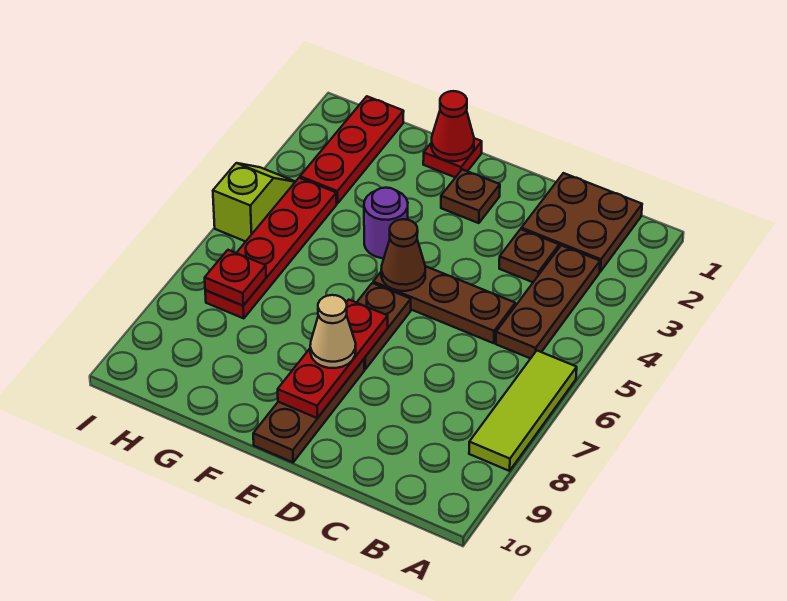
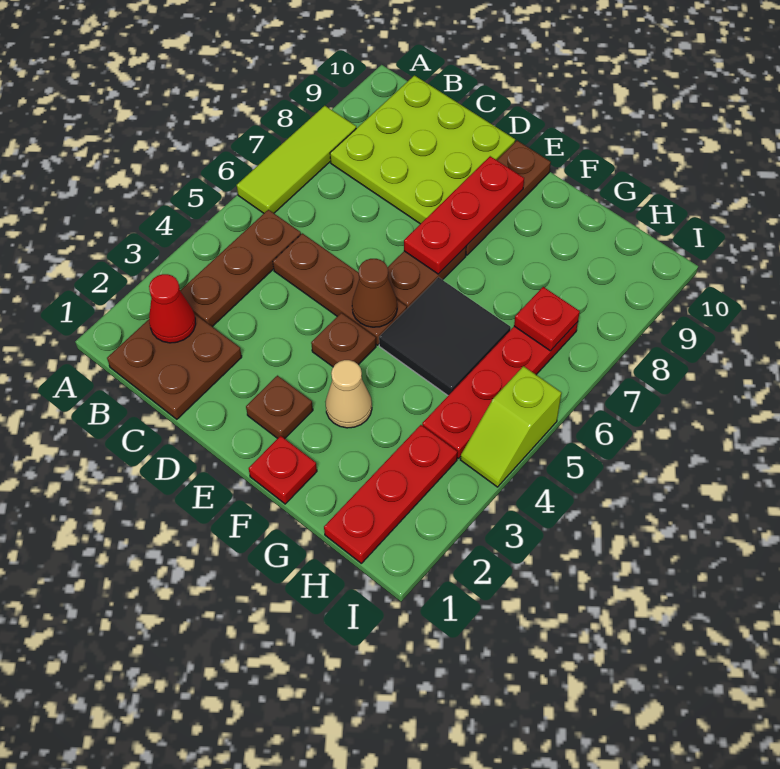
none -> lime 3x3 plate [330,75,515,224]
brown 1x1 plate [499,229,559,282] -> brown 1x1 plate moved to [311,313,376,367]
tan 1x1 cone [310,295,356,368] -> tan 1x1 cone moved to [325,360,372,428]
red 1x1 cone [431,91,474,161] -> red 1x1 cone moved to [149,274,196,343]
purple 1x1 round brick [364,188,408,258] -> none
none -> black 2x2 tile [379,277,511,395]

